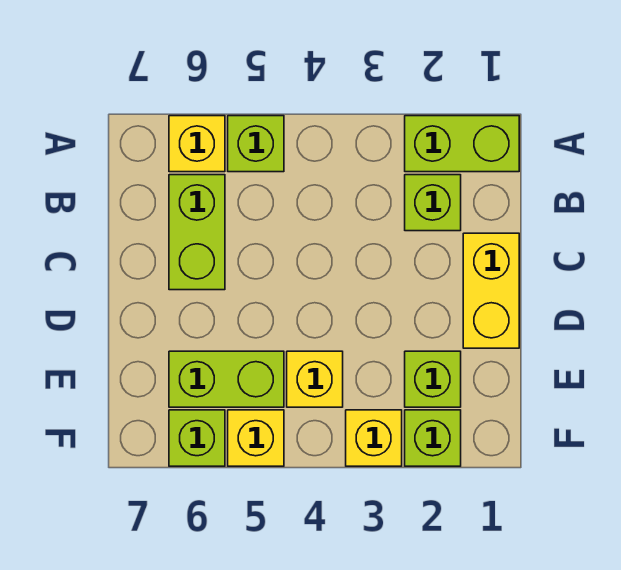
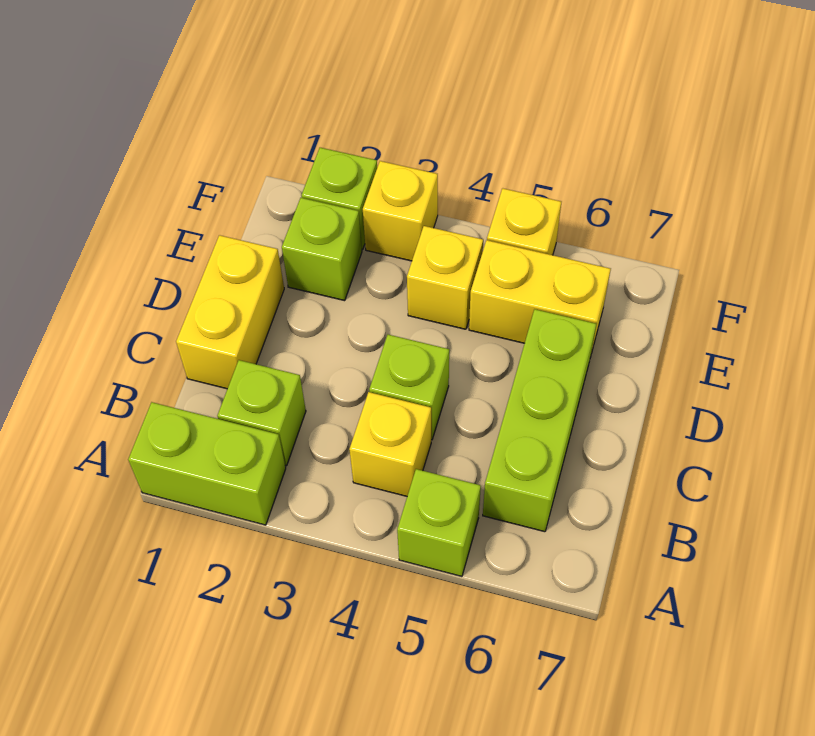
yellow 1x1 brick [169,116,225,172] -> yellow 1x1 brick moved to [349,392,431,496]
lime 1x2 brick [169,175,225,290] -> lime 1x3 brick [483,309,596,532]
lime 1x2 brick [169,351,284,407] -> yellow 1x2 brick [469,240,611,357]
lime 1x1 brick [169,410,225,466] -> lime 1x1 brick moved to [369,335,449,440]

